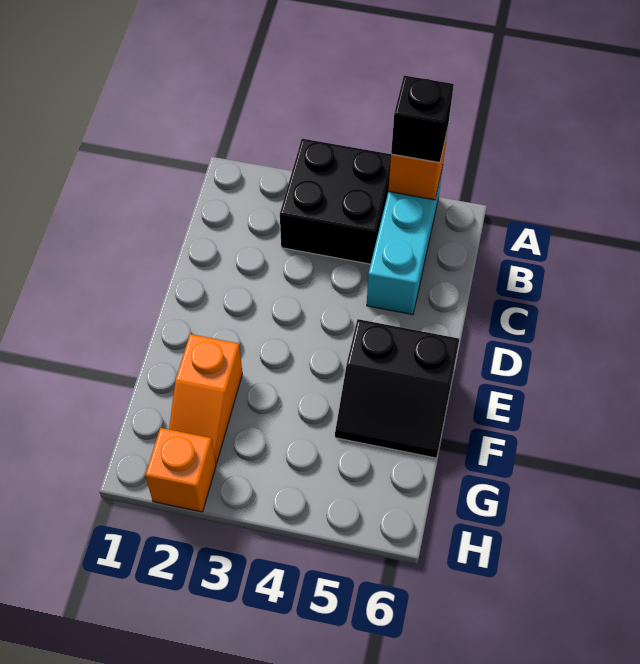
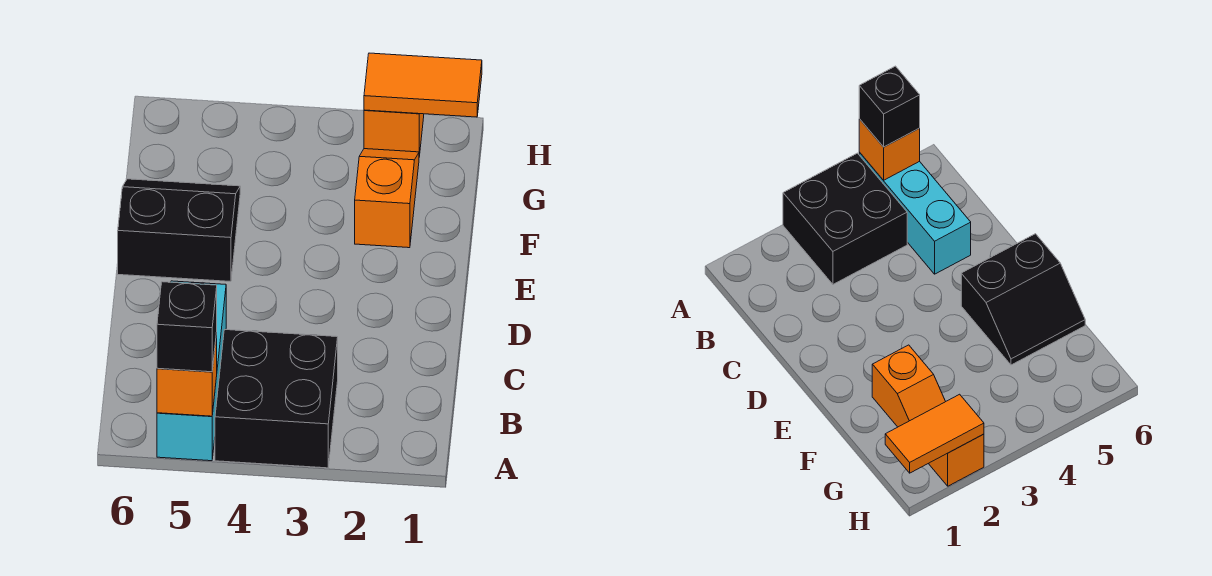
none -> orange 1x2 tile [364,53,482,117]

